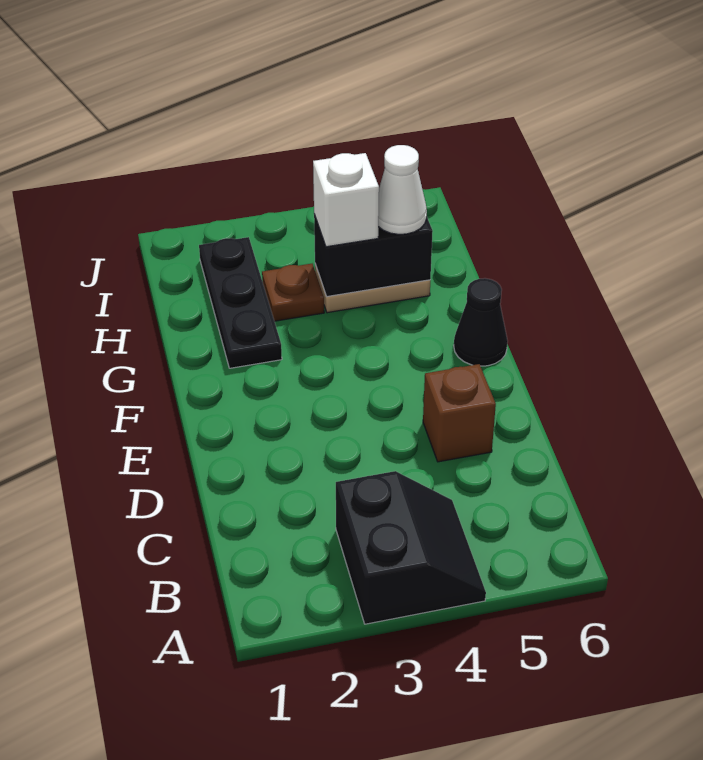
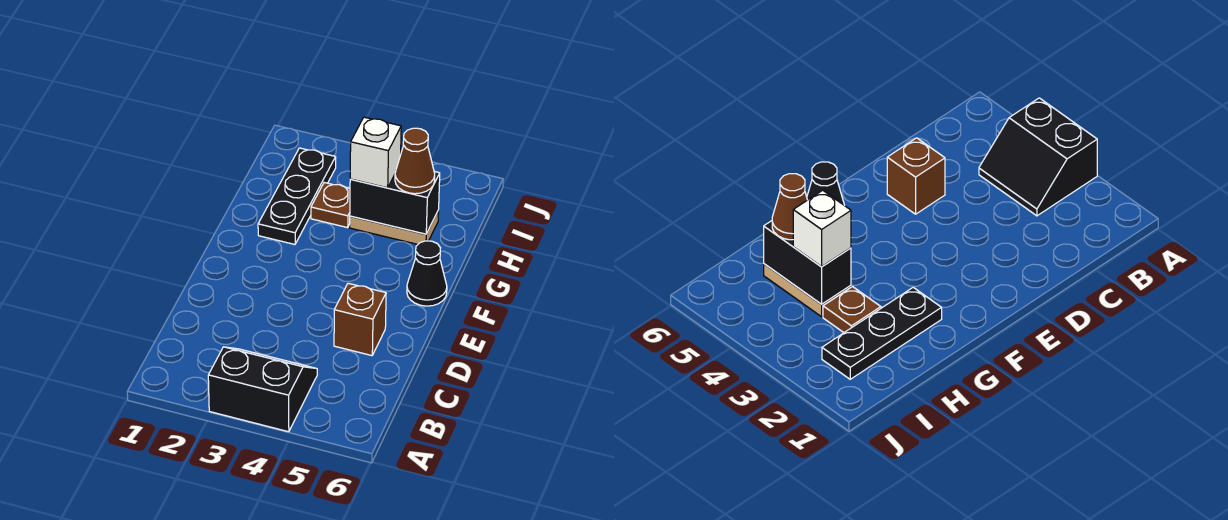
black 2x2 slope [336,471,486,624] -> black 2x2 slope turned to [208,347,317,432]
white 1x1 cone [378,145,427,234] -> brown 1x1 cone [395,128,435,194]

